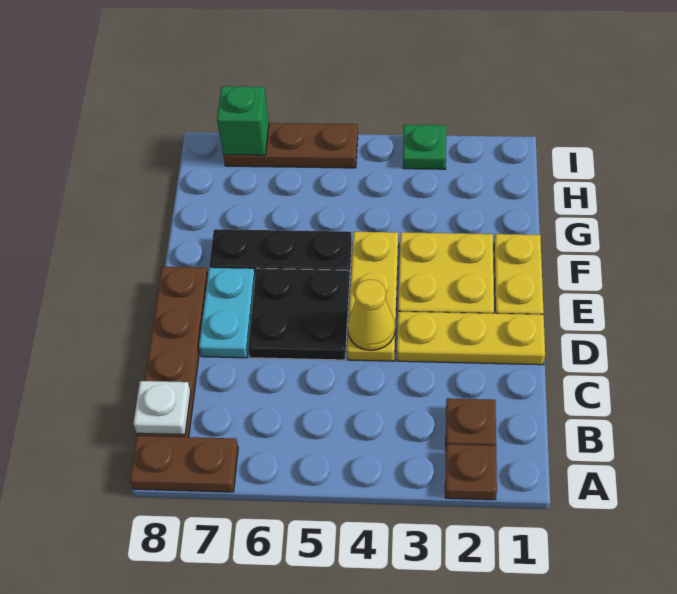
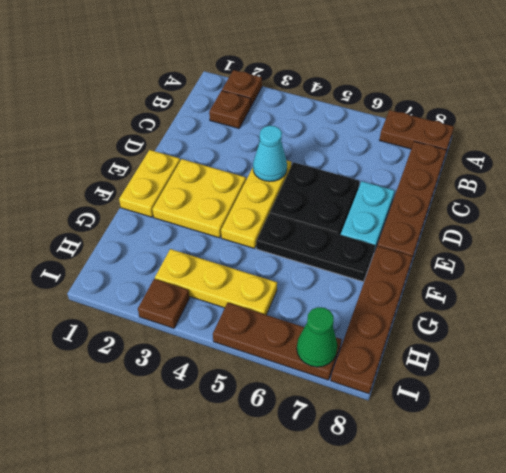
white 1x1 plate [133,381,191,435] -> none
yellow 1x3 plate [397,311,545,365] -> yellow 1x3 plate moved to [155,249,277,315]
yellow 1x1 cone [348,279,395,350] -> cyan 1x1 cone [253,126,287,182]
none -> brown 1x4 plate [331,246,413,394]
green 1x1 plate [403,125,446,169] -> brown 1x1 plate [138,279,189,328]
green 1x1 brick [217,86,269,155] -> green 1x1 cone [297,307,337,367]

